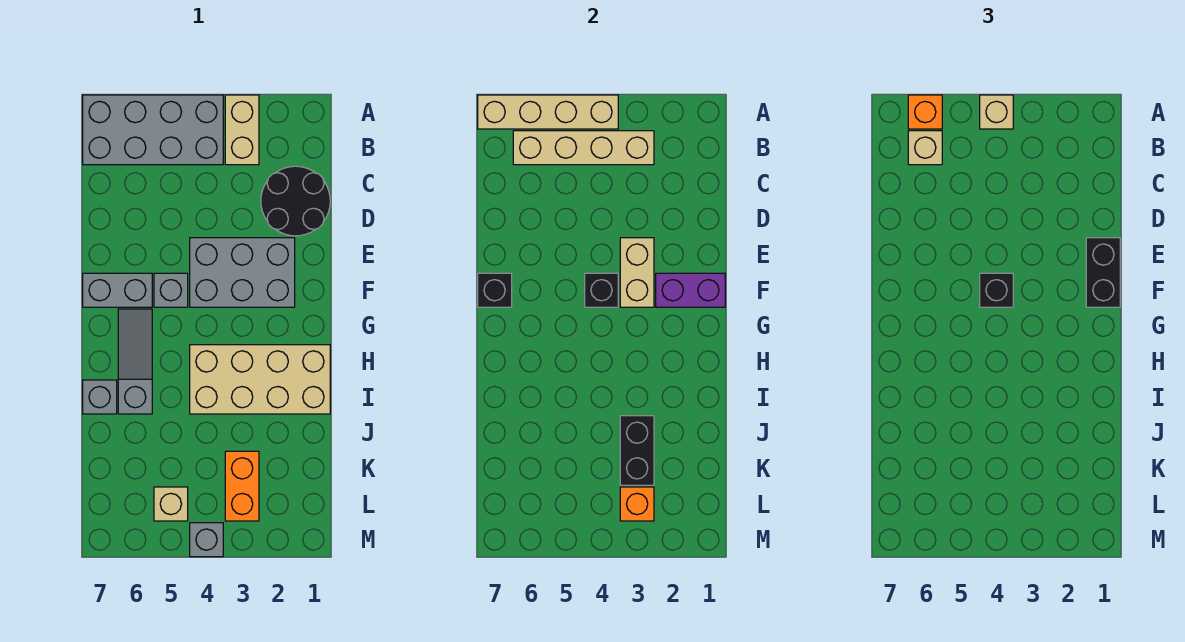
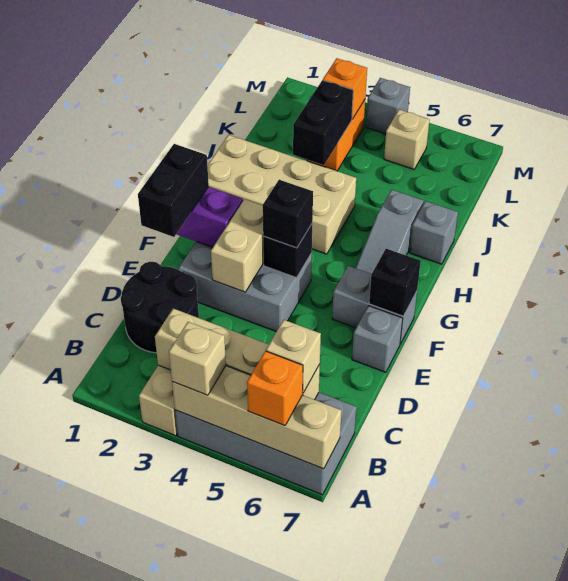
grey 1x1 brick [154,273,188,307] -> grey 1x1 brick moved to [352,306,403,372]

